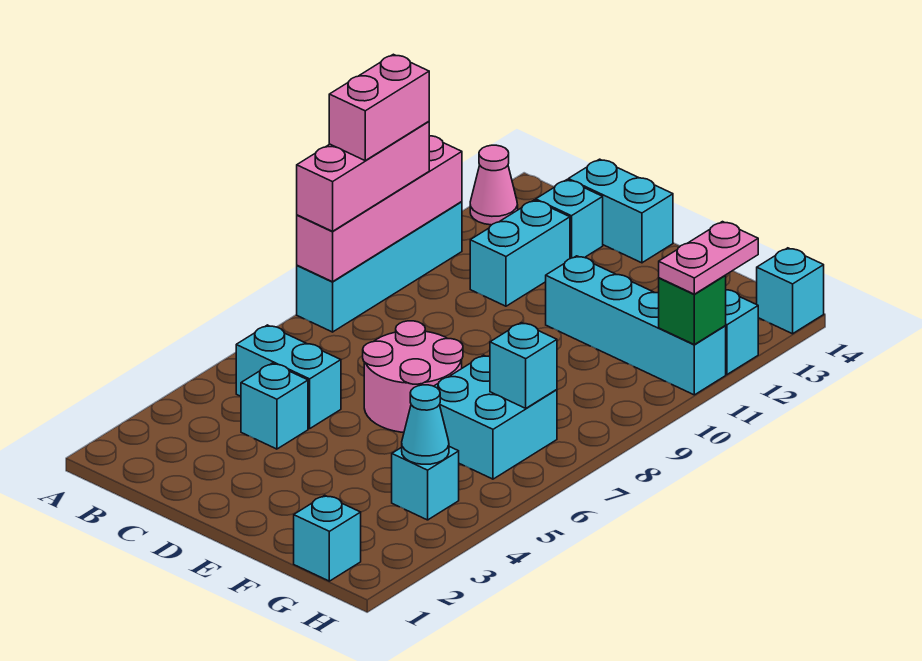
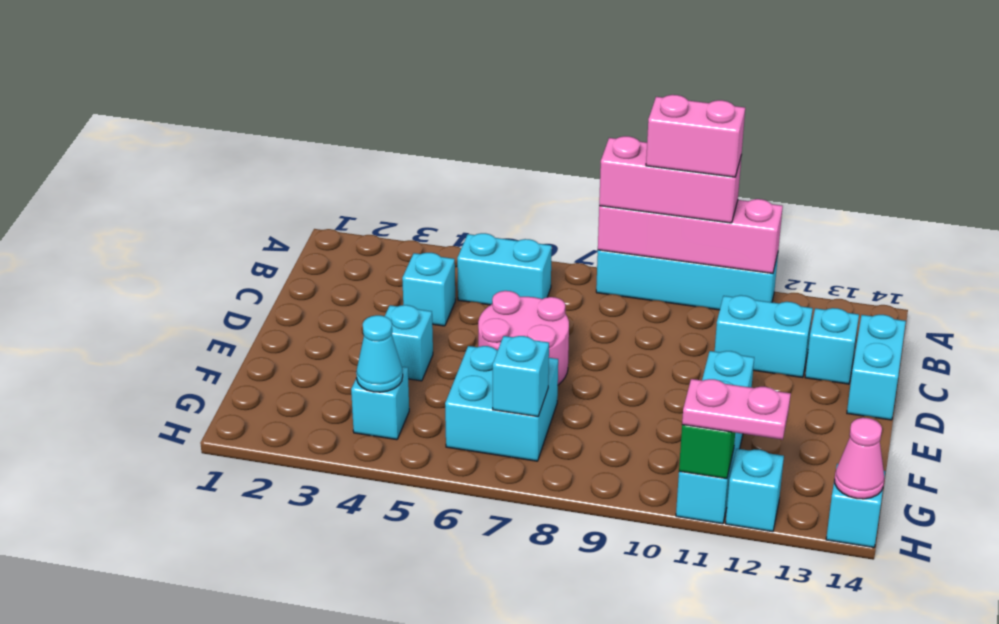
pink 1x1 cone [470,145,518,225] -> pink 1x1 cone moved to [834,418,885,499]
cyan 1x2 brick [236,325,341,429] -> cyan 1x2 brick turned to [457,233,552,305]
cyan 1x1 brick [294,495,361,581] -> cyan 1x1 brick moved to [385,305,433,381]

